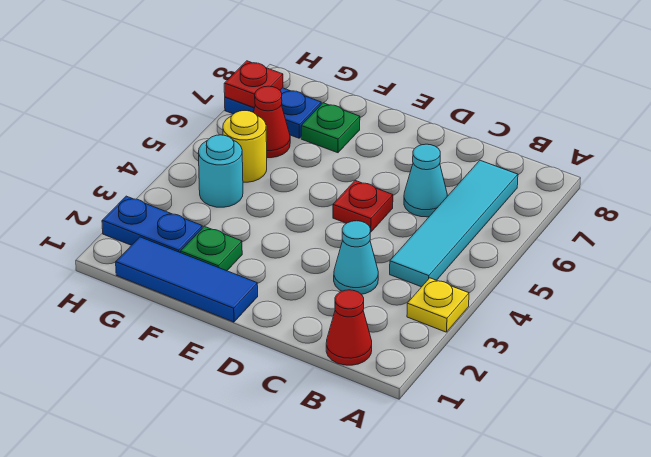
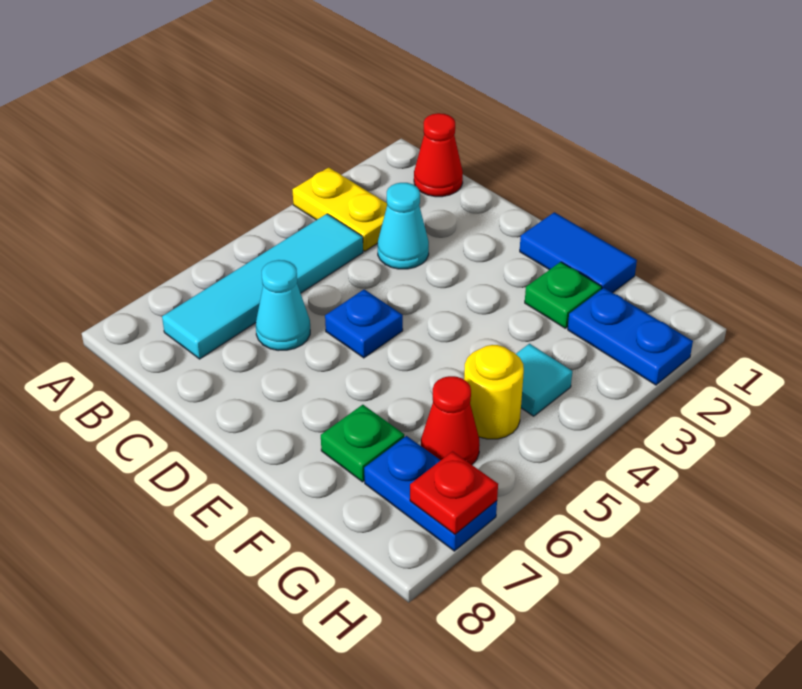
yellow 1x1 plate [407,278,469,332] -> yellow 1x2 plate [292,167,387,251]
red 1x1 plate [333,181,393,232] -> blue 1x1 plate [325,289,403,358]
blue 1x3 tile [116,237,258,322] -> blue 1x2 tile [520,212,637,293]
cyan 1x1 round brick [198,135,243,207] -> cyan 1x1 tile [516,344,572,416]

